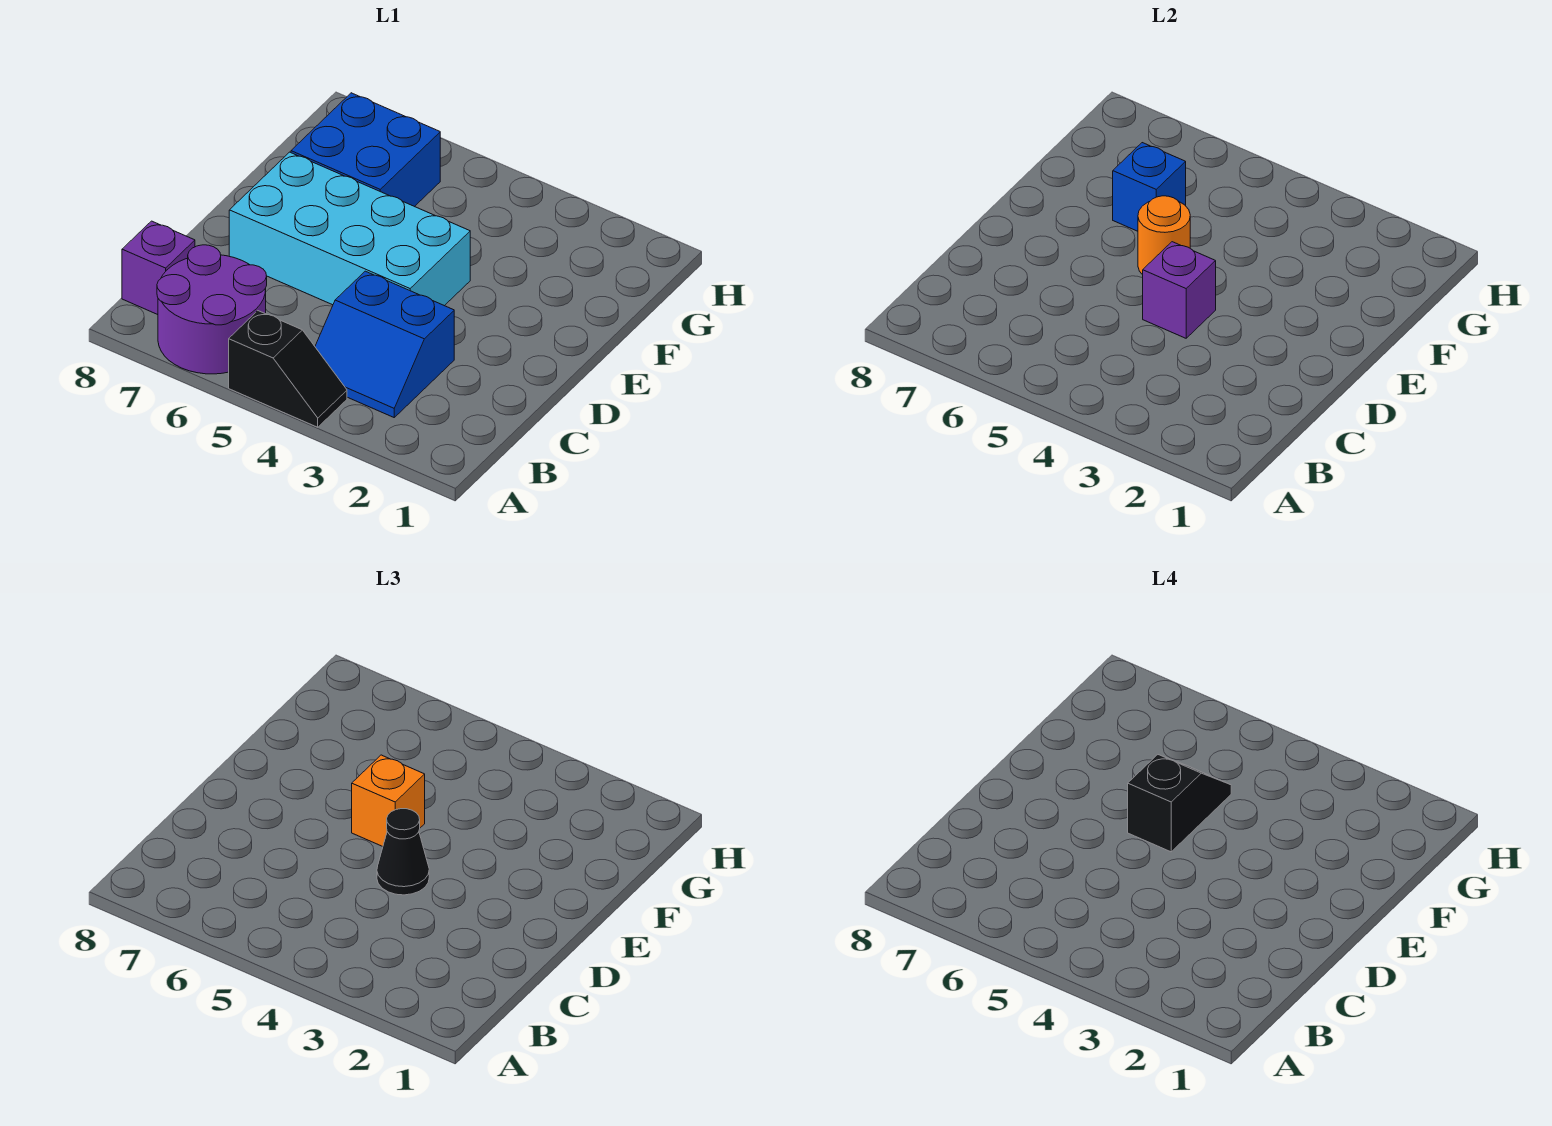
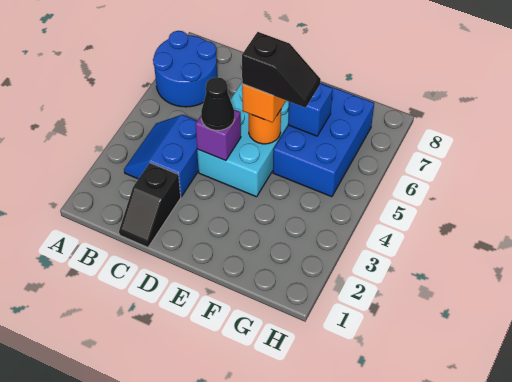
black 1x2 slope [229,311,347,427] -> black 1x2 slope moved to [119,163,181,247]
purple 2x2 round brick [157,245,267,374] -> blue 2x2 round brick [153,31,217,107]
purple 1x1 brick [122,221,195,315] -> none
blue 2x2 brick [291,93,440,207] -> blue 2x3 brick [273,83,374,197]

